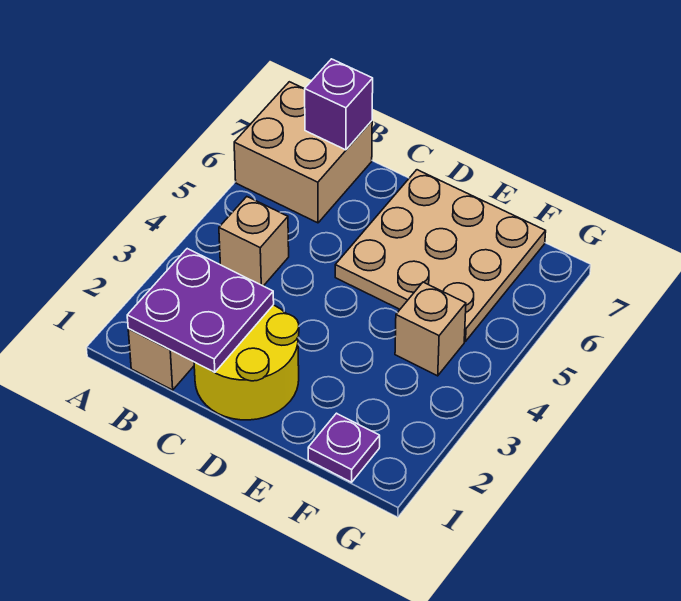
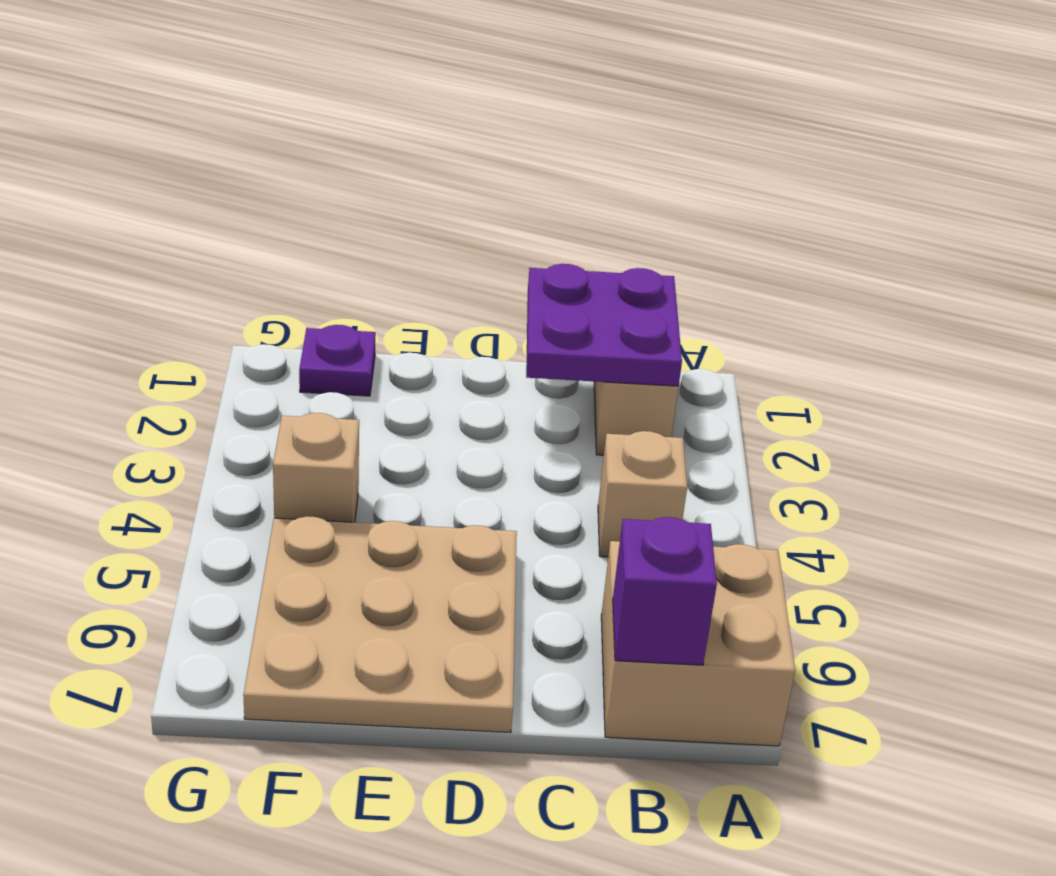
yellow 2x2 round brick [194,305,299,420] -> none

